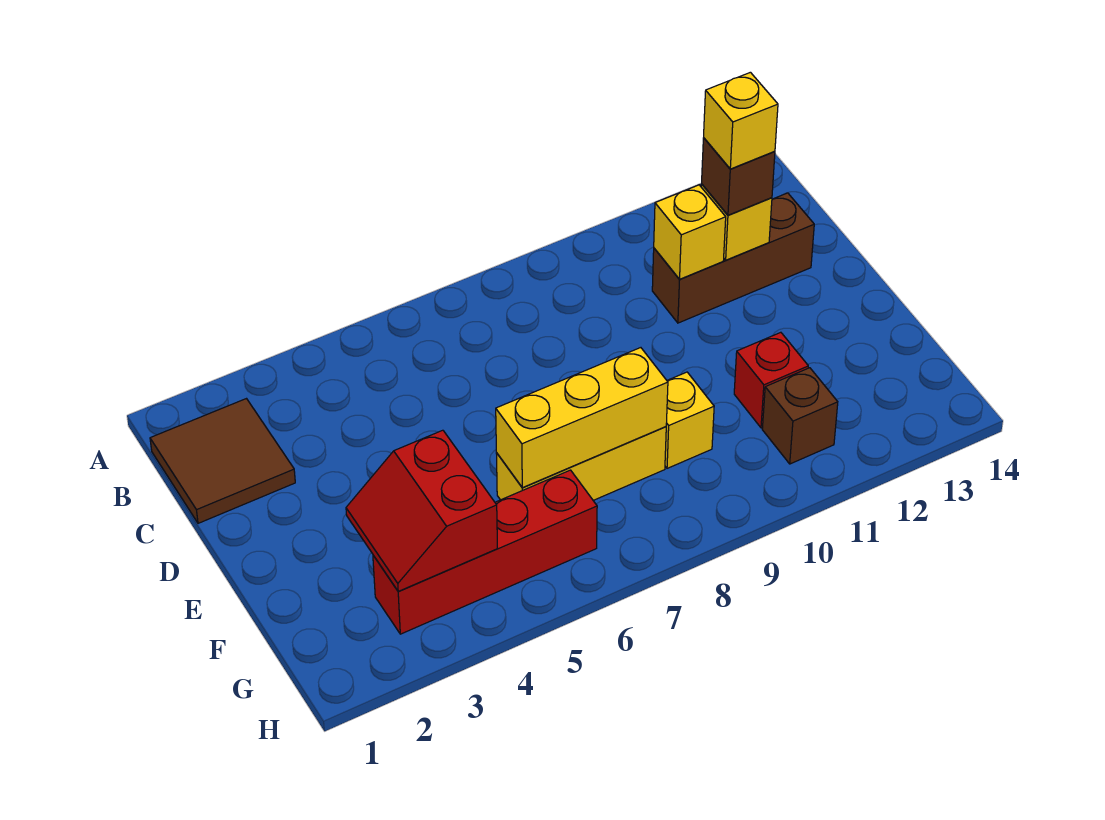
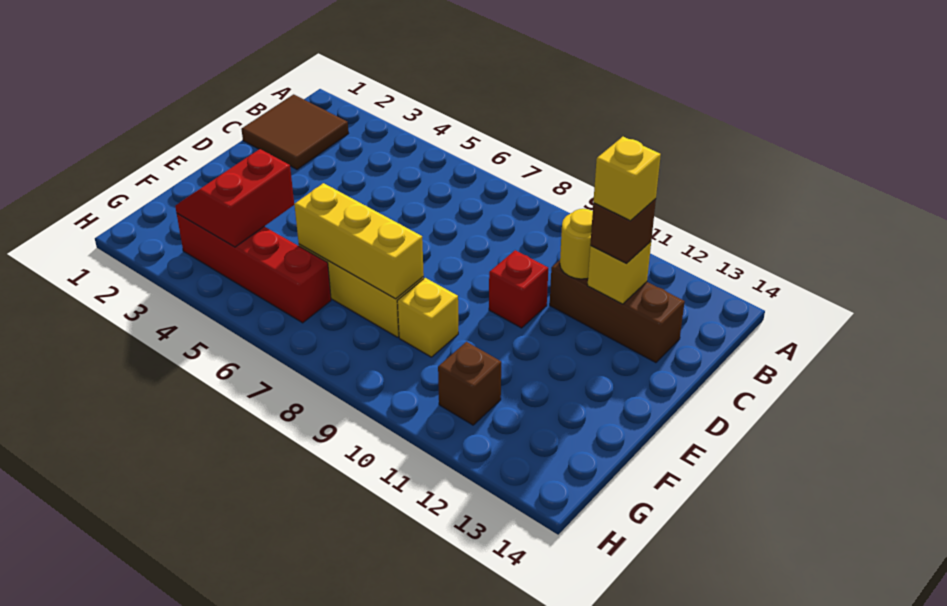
yellow 1x1 brick [654,185,726,279] -> yellow 1x1 round brick [560,209,593,279]
red 1x1 brick [734,332,808,428] -> red 1x1 brick moved to [489,250,548,328]

